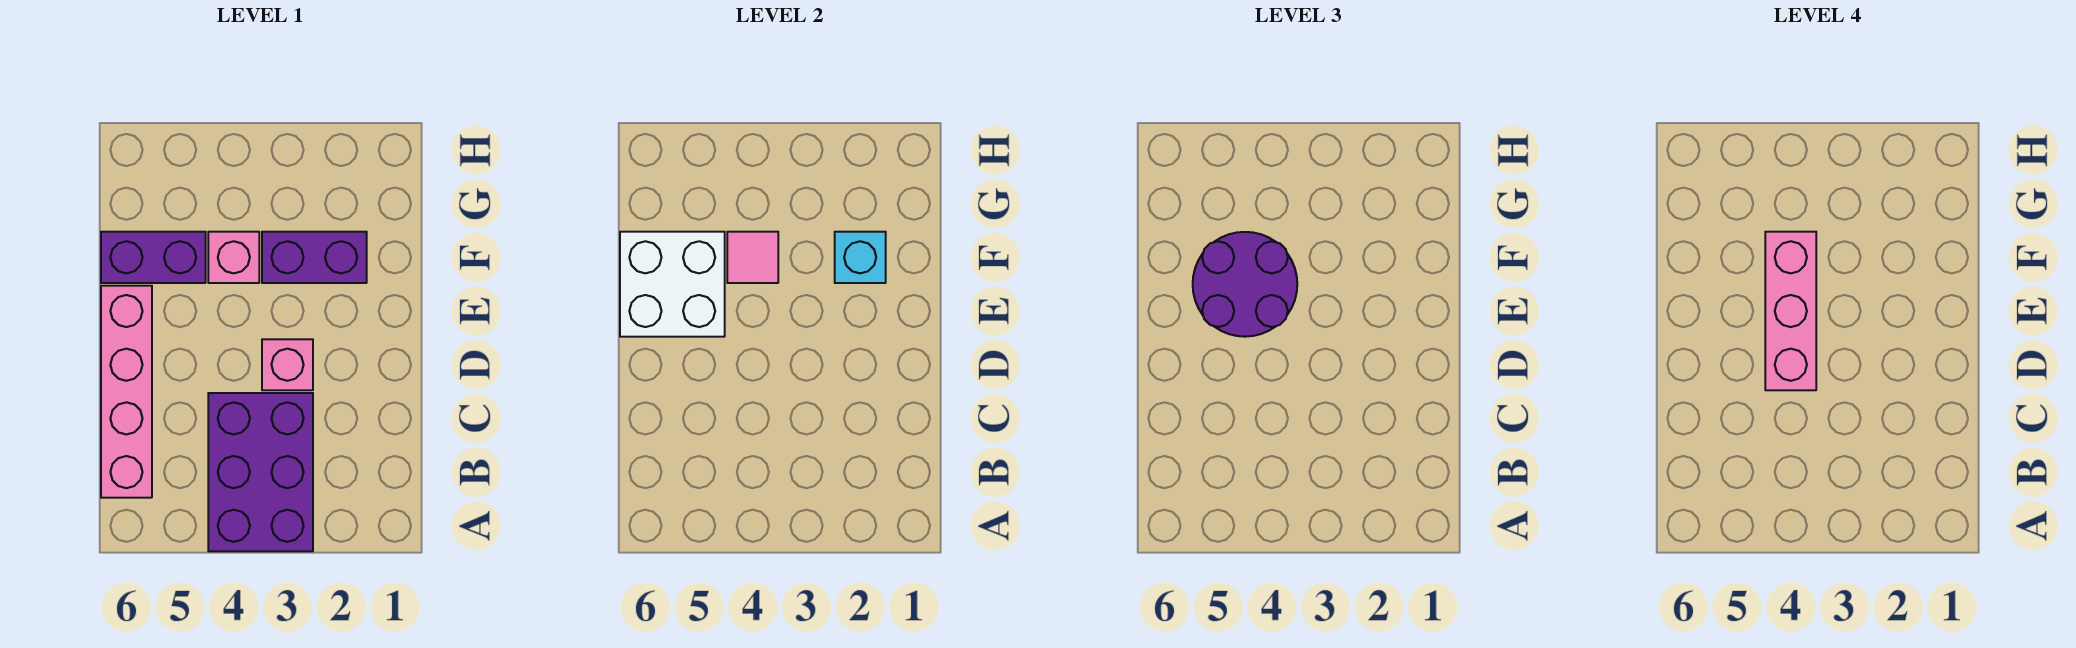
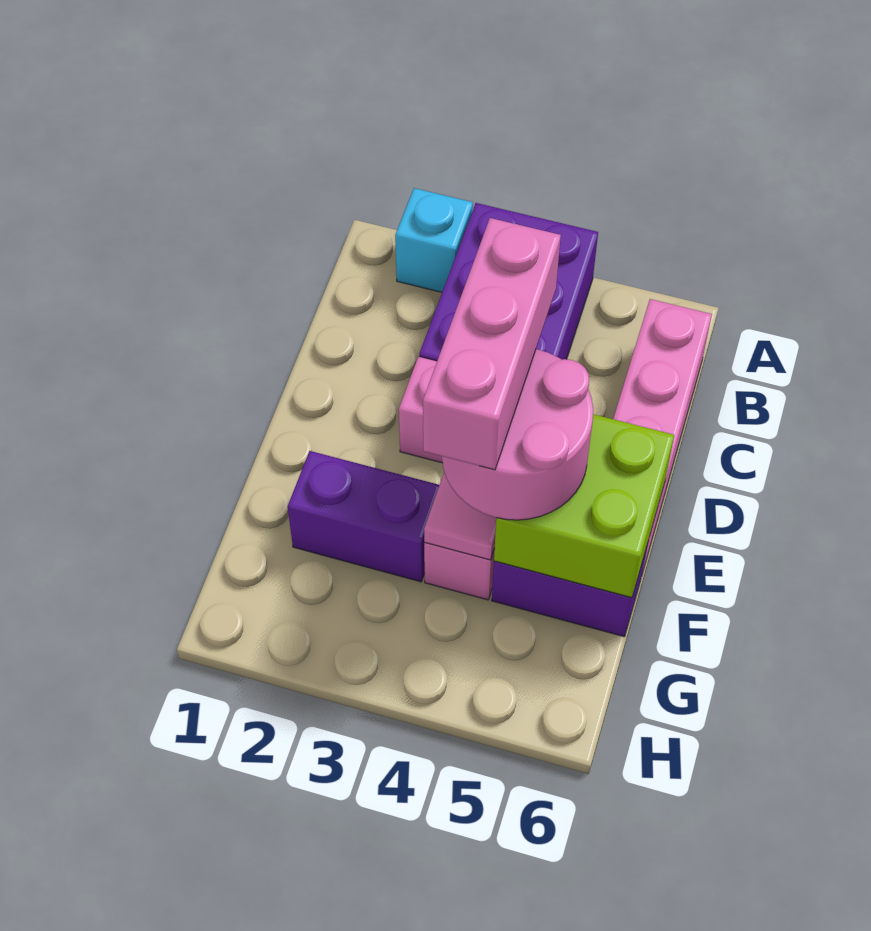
purple 2x2 round brick [1193,232,1297,337] -> pink 2x2 round brick [442,349,593,520]
white 2x2 brick [620,232,725,337] -> lime 2x2 brick [494,414,674,598]
cyan 1x1 brick [835,232,886,283] -> cyan 1x1 brick moved to [395,188,473,292]

